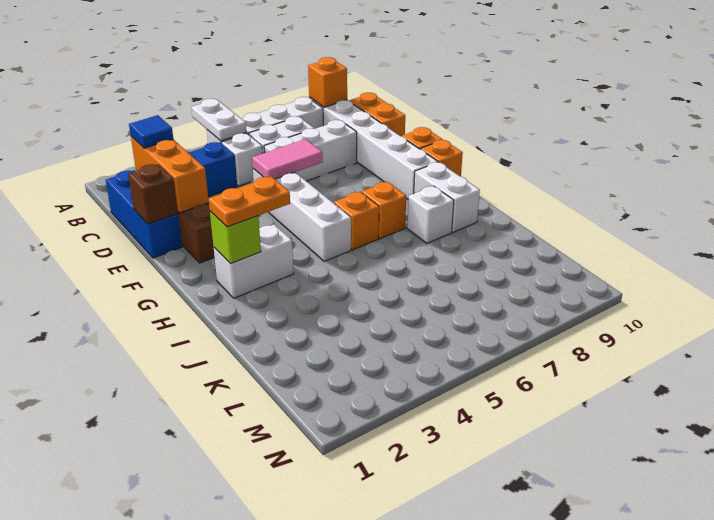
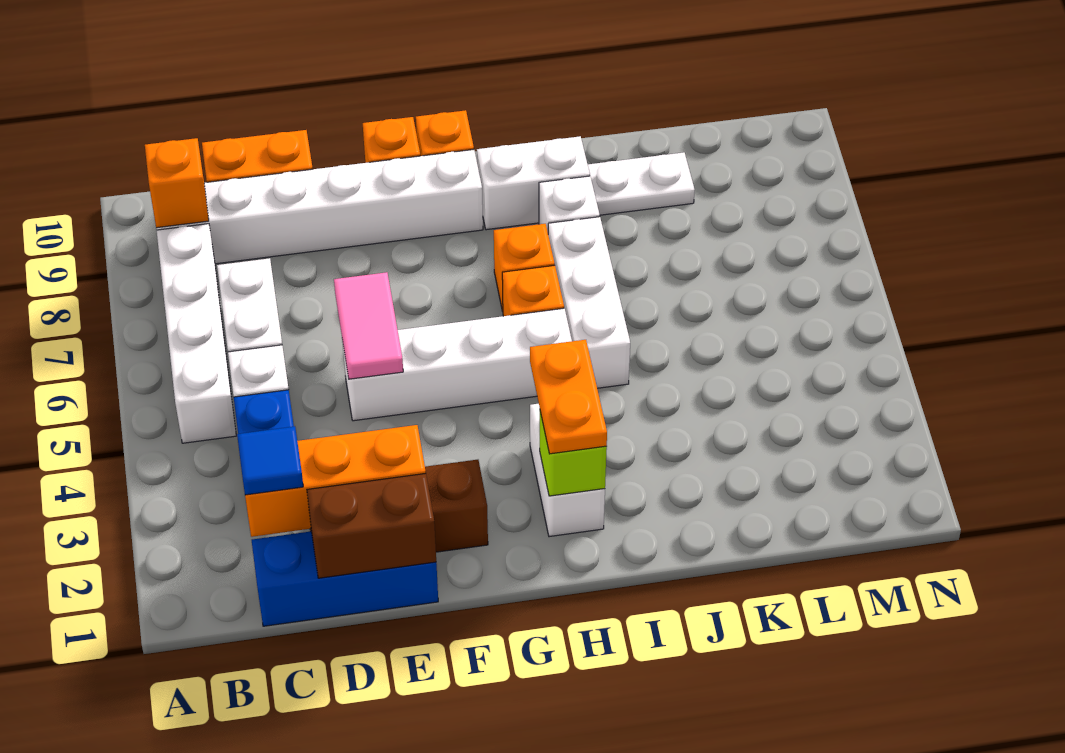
white 1x2 plate [191,99,246,141] -> white 1x2 plate moved to [588,152,695,215]
white 1x3 brick [264,120,357,181] -> white 1x3 brick moved to [548,217,630,388]
brown 1x1 brick [128,164,178,224] -> brown 1x2 brick [307,473,436,578]

